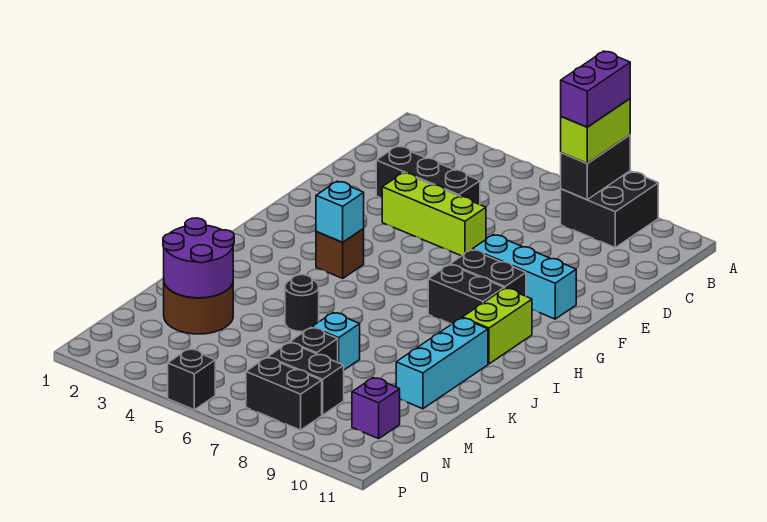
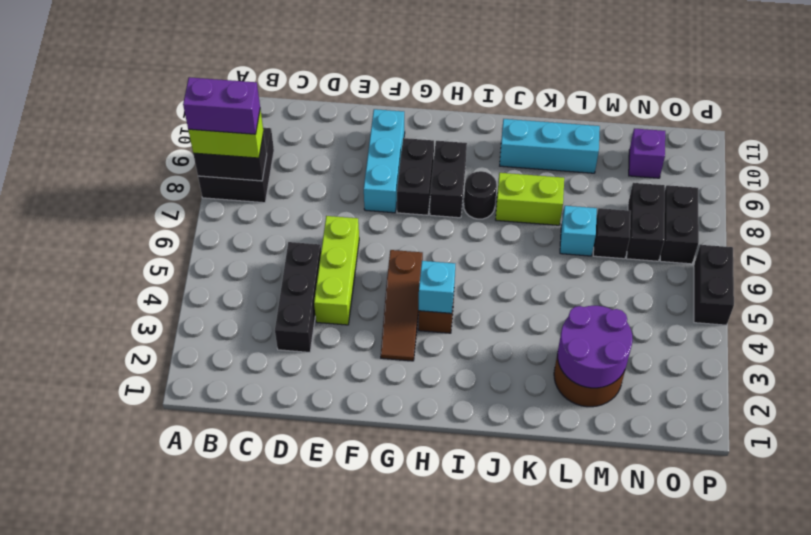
none -> brown 1x3 slope [381,250,423,361]
lime 1x2 brick [462,288,532,364] -> lime 1x2 brick moved to [496,173,564,225]
black 1x1 round brick [285,275,319,332] -> black 1x1 round brick moved to [464,171,497,219]
black 1x1 brick [168,349,215,410] -> black 1x2 brick [694,245,734,325]

